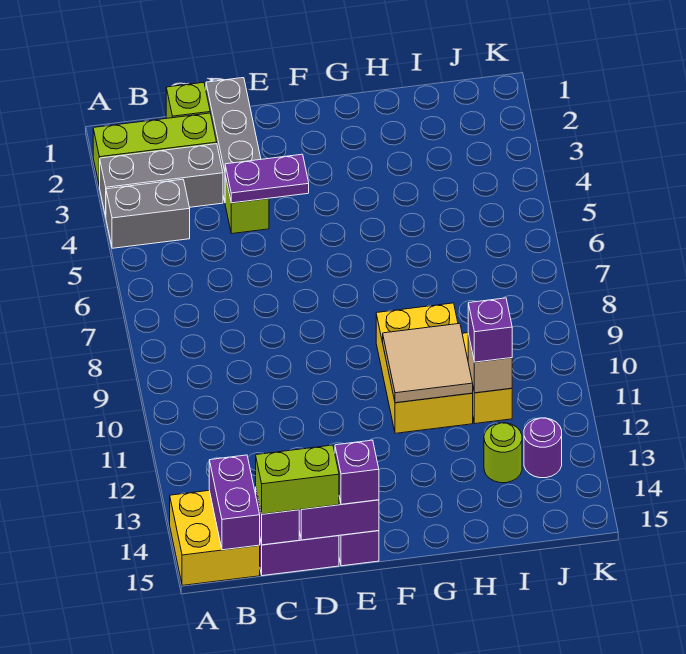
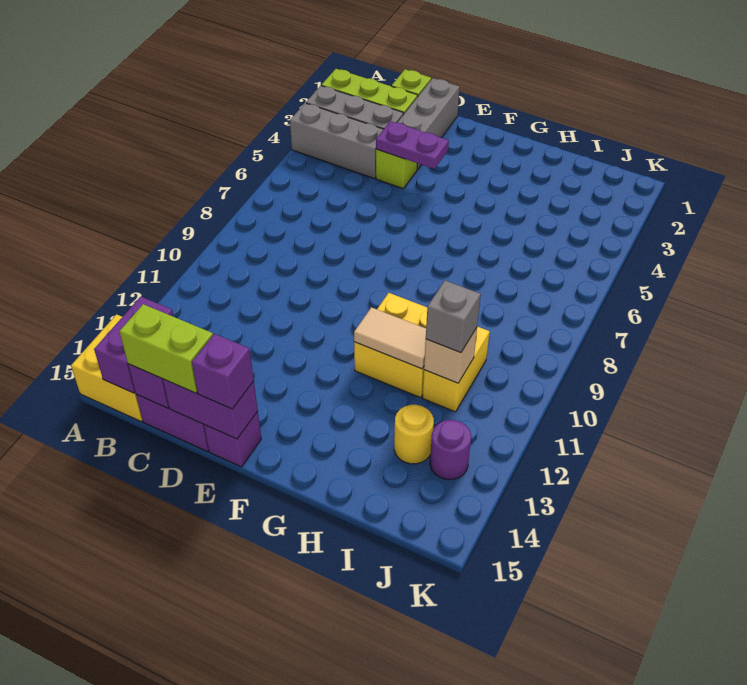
grey 1x2 brick [106,179,190,248] -> grey 1x3 brick [290,103,384,179]
yellow 2x3 brick [376,303,473,433] -> yellow 2x2 brick [354,293,427,398]
tan 2x2 tile [383,323,473,403] -> tan 1x2 tile [354,307,426,369]
purple 1x1 brick [468,298,512,362] -> grey 1x1 brick [426,281,481,353]
lime 1x1 round brick [484,423,522,483] -> yellow 1x1 round brick [394,405,434,464]

